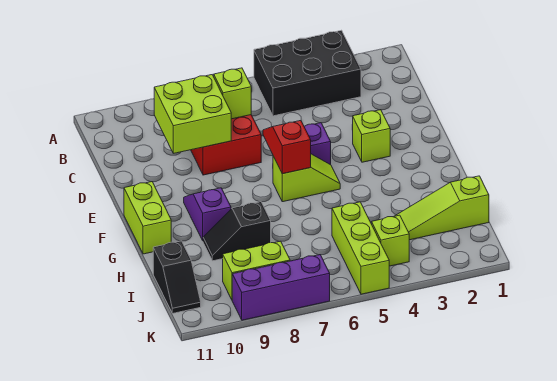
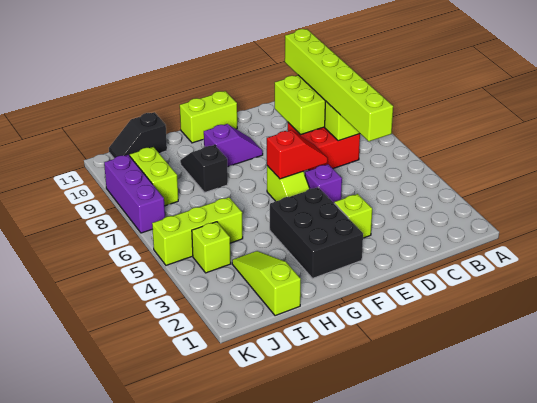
black 2x3 brick [254,30,361,116] -> black 2x3 brick moved to [270,187,363,279]
none -> lime 1x6 brick [285,29,393,141]

